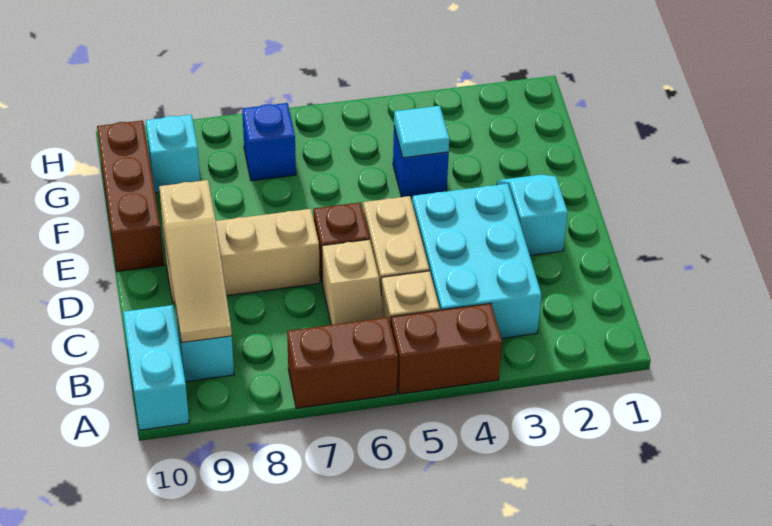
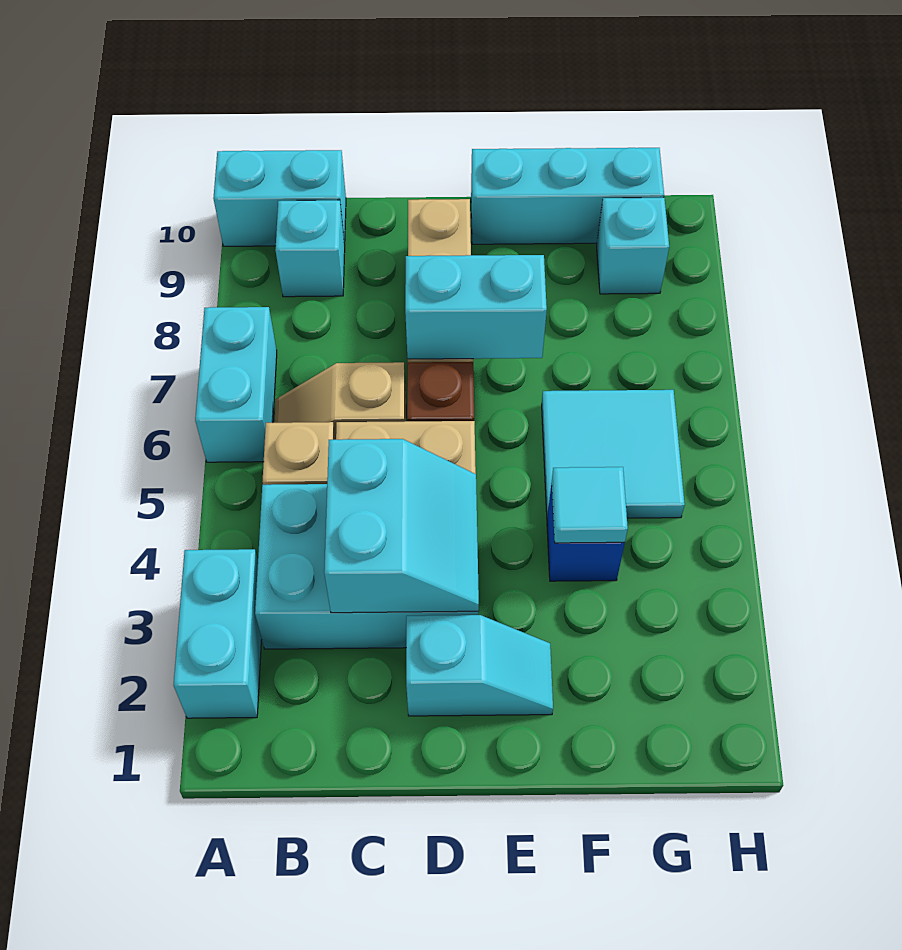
none -> cyan 1x2 brick [173,549,262,718]
brown 1x2 brick [391,303,502,394] -> none
brown 1x2 brick [287,317,398,408] -> cyan 1x2 brick [195,307,277,462]
tan 1x3 slope [159,180,232,343] -> none
none -> cyan 2x2 slope [324,439,479,613]
none -> cyan 1x2 brick [405,255,547,359]
brown 1x3 brick [97,120,164,272] -> cyan 1x3 brick [471,148,664,244]
none -> cyan 2x2 tile [542,390,685,518]
blue 1x1 brick [242,103,296,181] -> none

